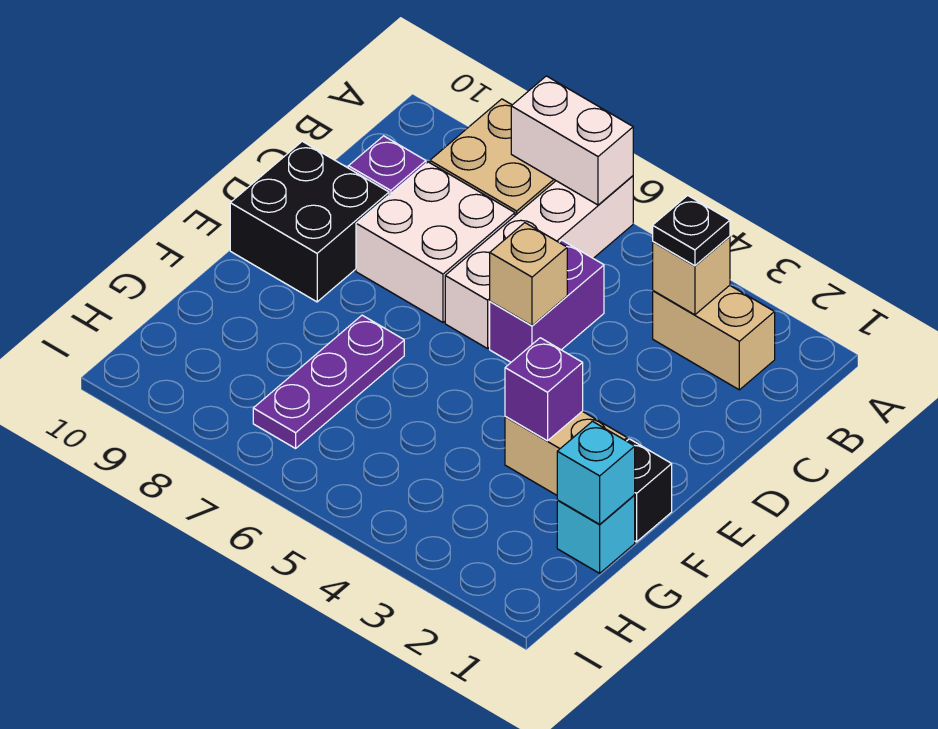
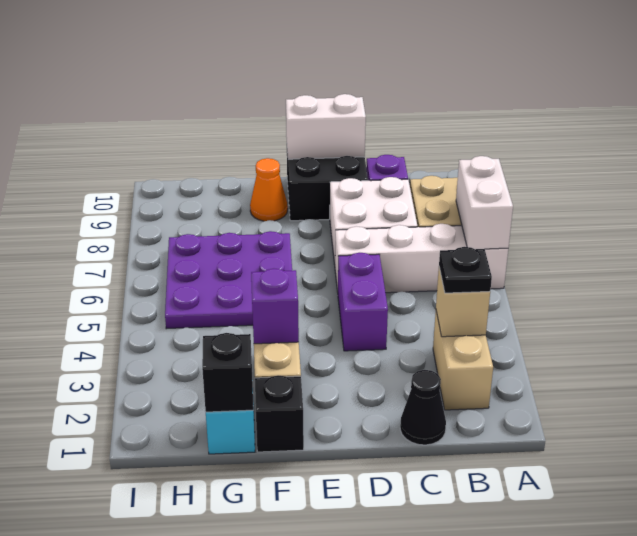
none -> black 1x1 cone [400,370,446,445]
purple 1x2 brick [490,240,604,362] -> purple 1x2 brick turned to [338,253,388,351]
tan 1x1 brick [490,223,567,326] -> none
none -> white 1x2 brick [286,94,366,159]
purple 1x3 plate [253,315,404,448] -> purple 3x3 plate [165,231,292,329]
none -> orange 1x1 cone [250,158,288,221]
cyan 1x1 brick [557,421,635,524] -> black 1x1 brick [202,333,253,412]

